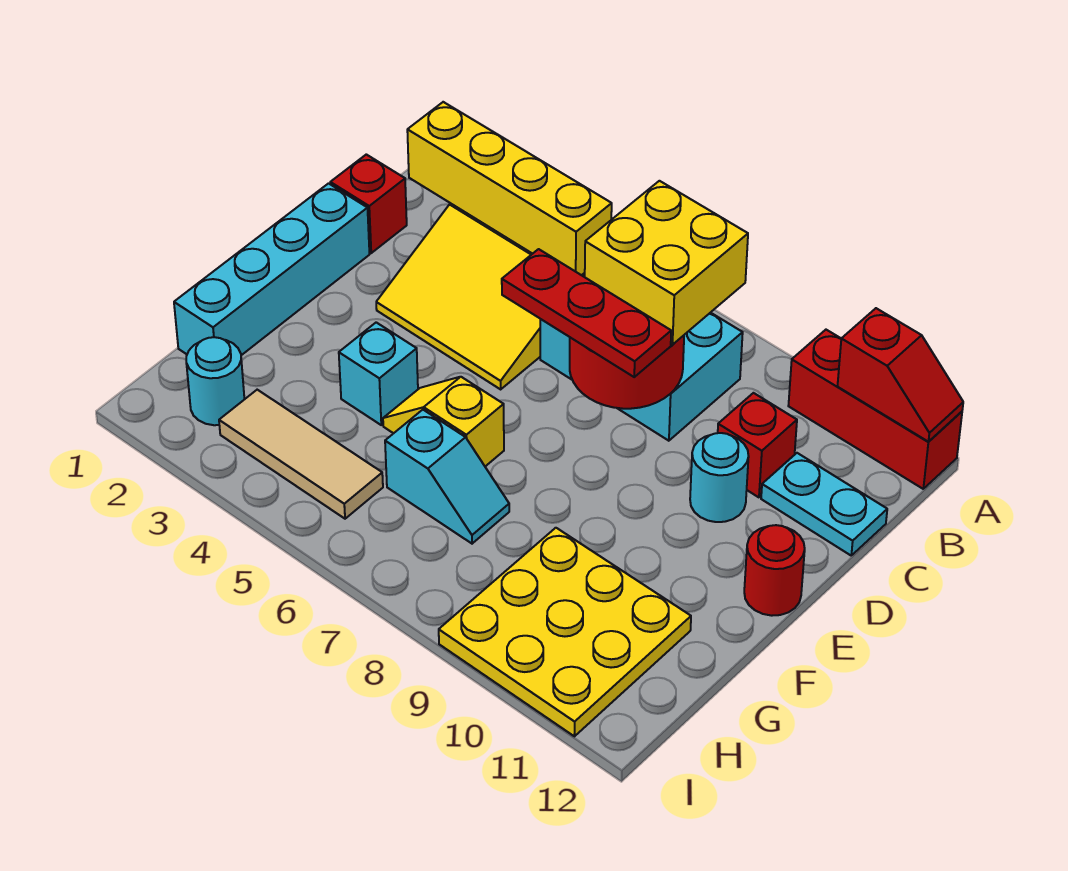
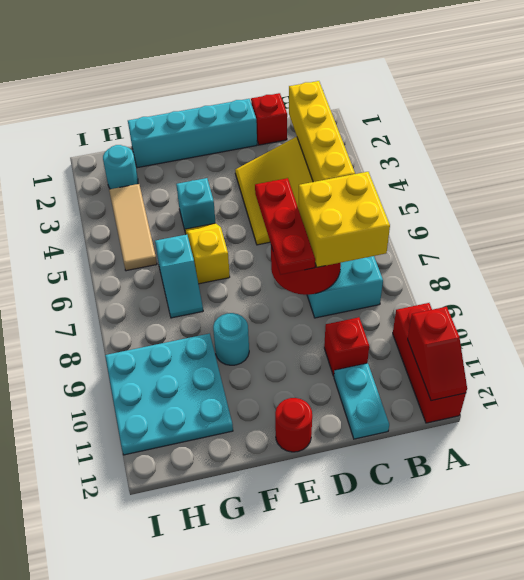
cyan 1x1 round brick [690,433,749,522] -> cyan 1x1 round brick moved to [213,313,249,365]
yellow 3x3 plate [439,528,691,736] -> cyan 3x3 plate [105,334,233,455]

